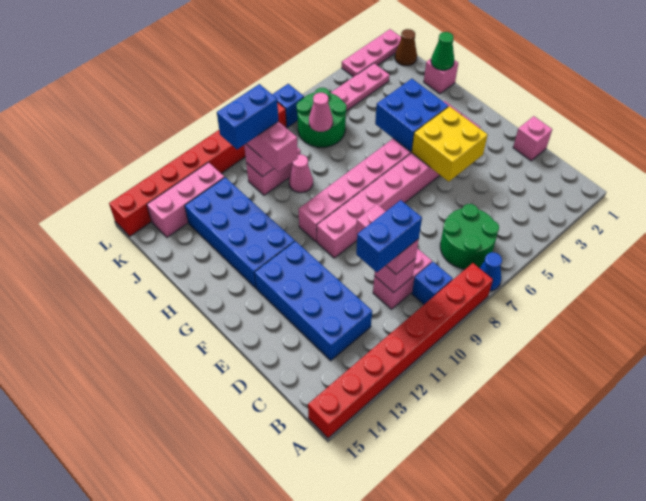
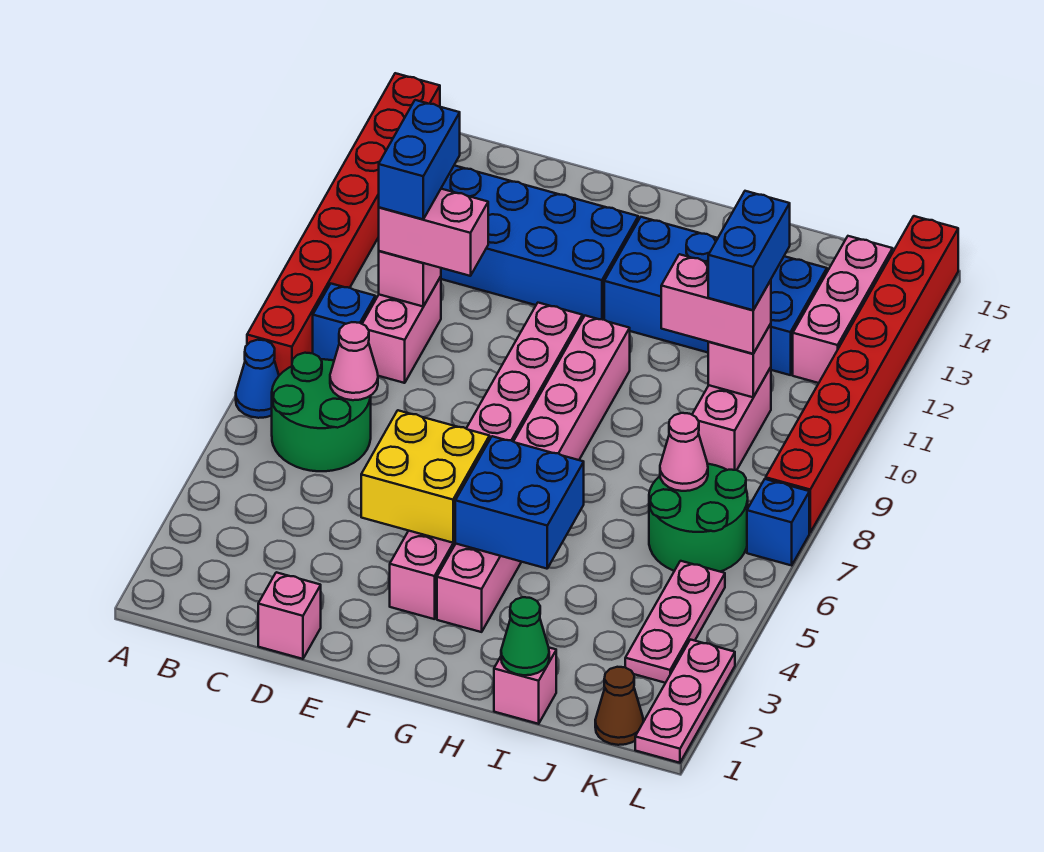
pink 1x1 cone [289,155,313,193] -> pink 1x1 cone moved to [330,322,378,400]

